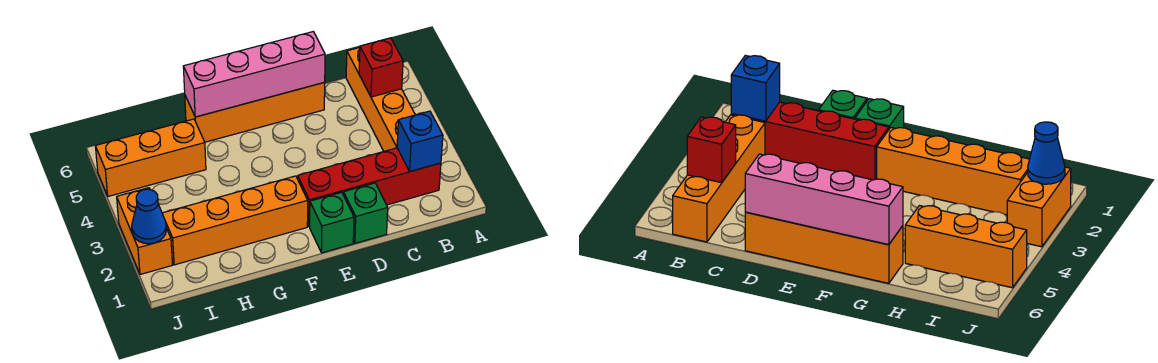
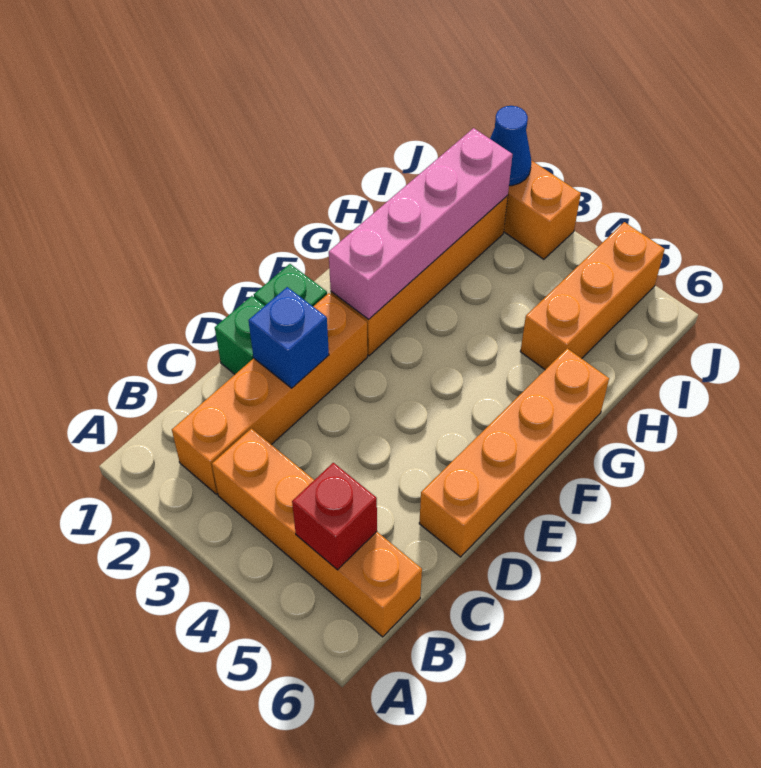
red 1x4 brick [298,148,441,227] -> orange 1x4 brick [172,293,367,494]
blue 1x1 brick [397,111,443,171] -> blue 1x1 brick moved to [248,287,329,388]
pink 1x4 brick [183,32,325,117] -> pink 1x4 brick moved to [329,128,513,319]

